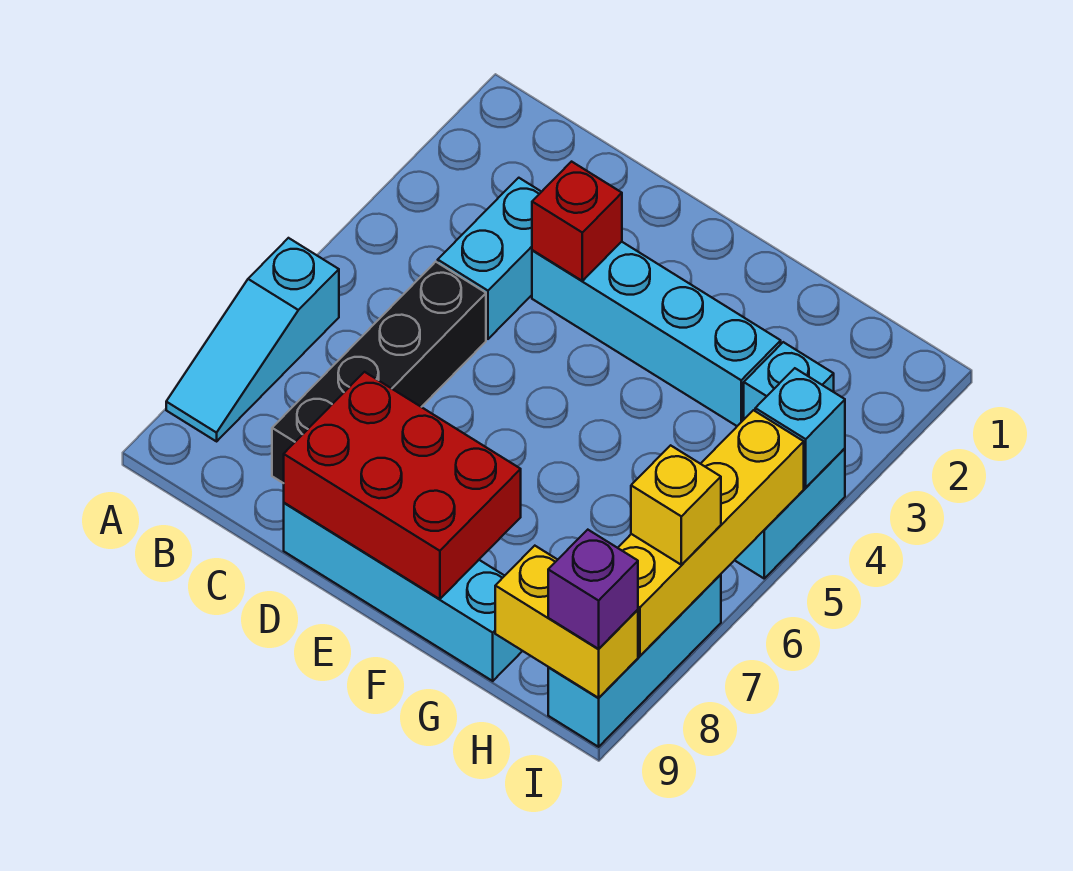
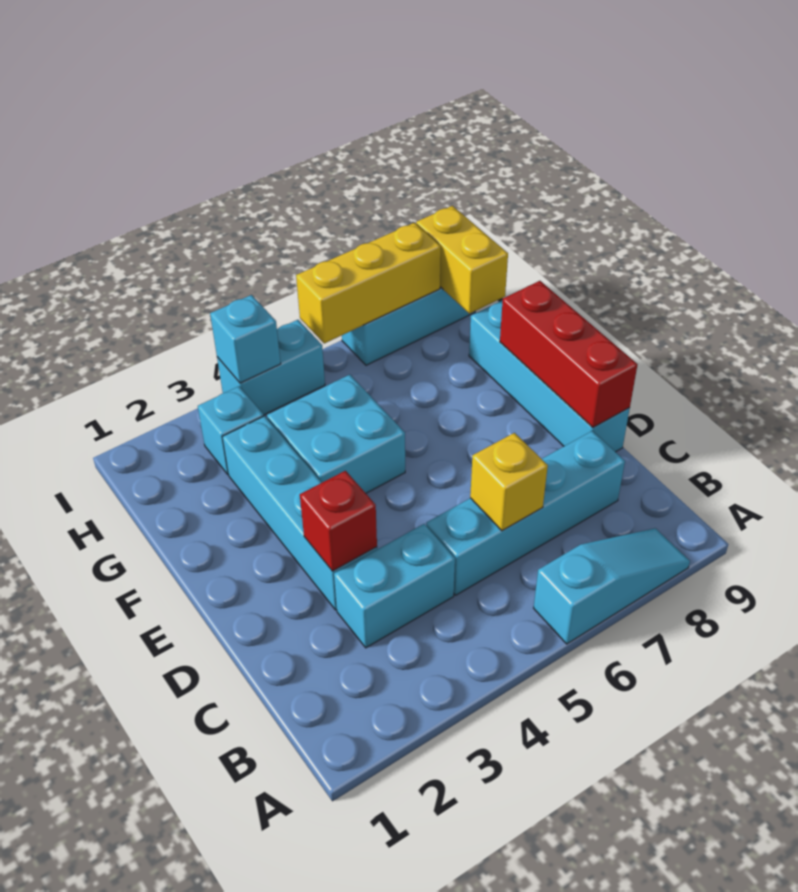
black 1x4 brick [272,262,486,483] -> cyan 1x4 brick [426,431,625,595]
red 2x3 brick [284,372,521,599] -> red 1x3 brick [500,281,638,428]
none -> cyan 2x2 brick [267,375,405,493]
yellow 1x4 brick [618,410,804,656] -> yellow 1x3 brick [296,223,441,344]
yellow 1x1 brick [631,445,721,565] -> yellow 1x1 brick moved to [470,433,548,531]
purple 1x1 brick [548,530,638,649] -> none

